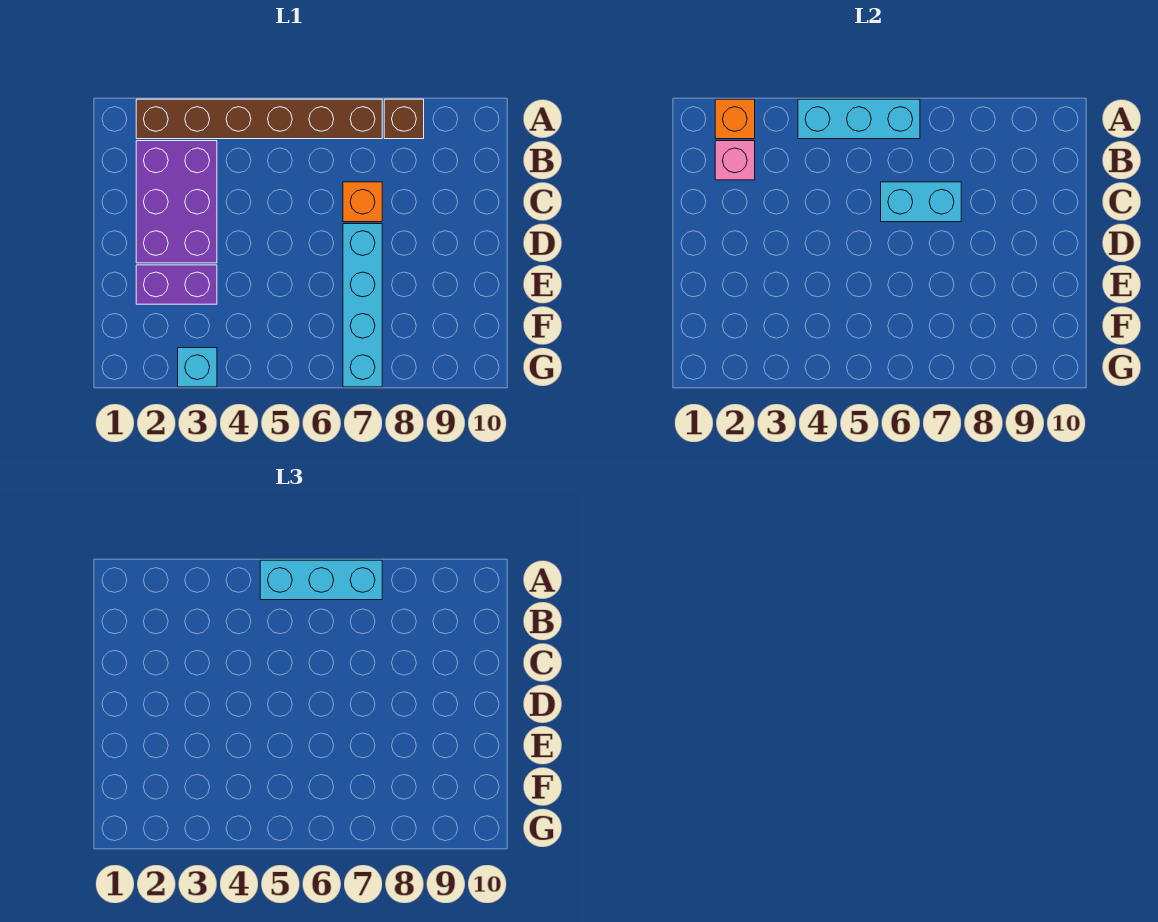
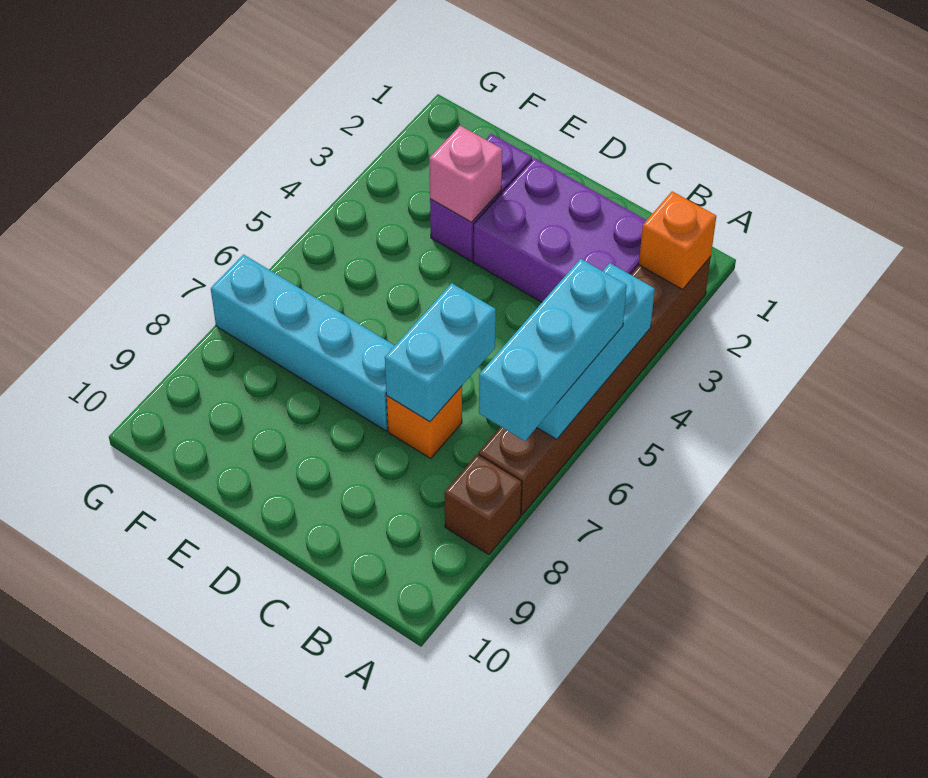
pink 1x1 brick [715,141,755,180] -> pink 1x1 brick moved to [429,126,502,222]
cyan 1x1 brick [178,348,217,387] -> none

